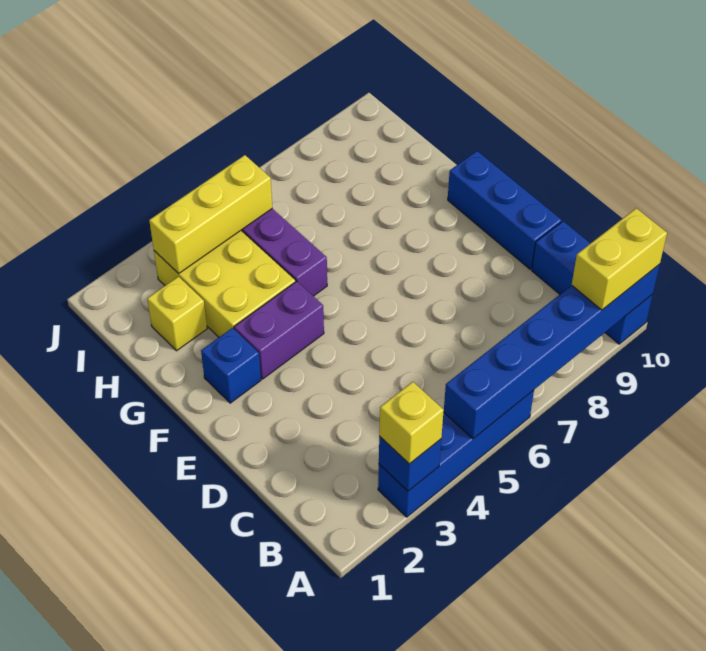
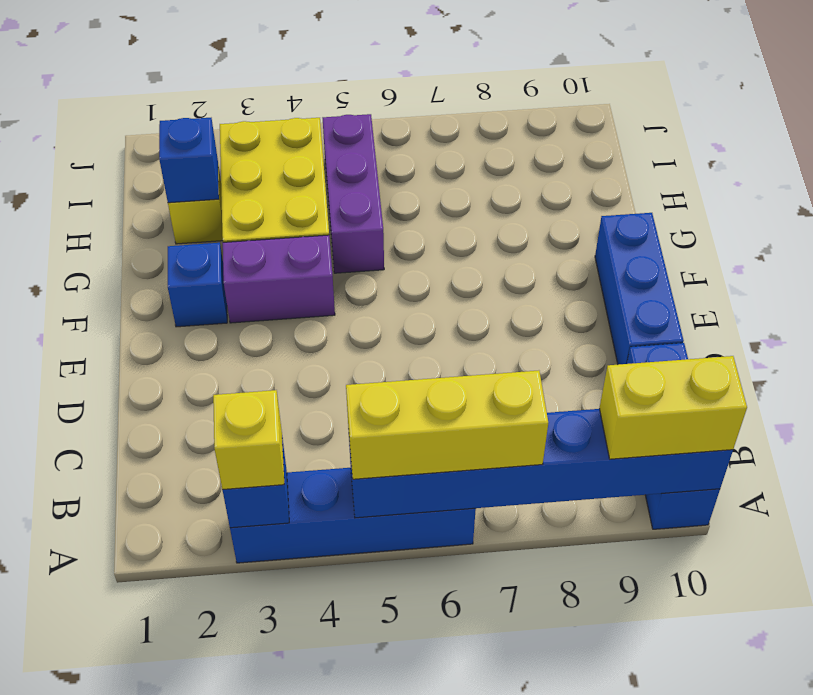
none -> blue 1x1 brick [159,118,219,203]
yellow 1x3 brick [149,155,272,274] -> yellow 1x3 brick moved to [346,371,548,479]

